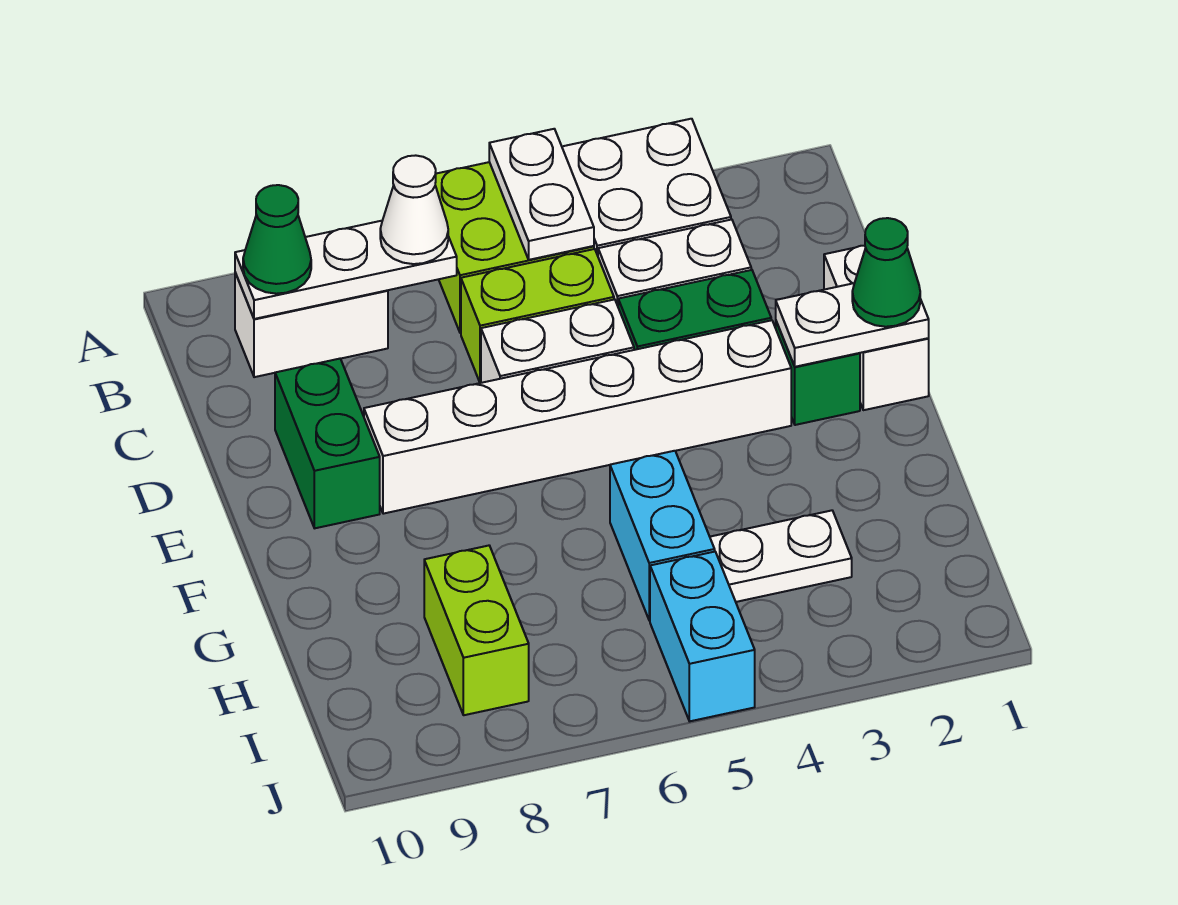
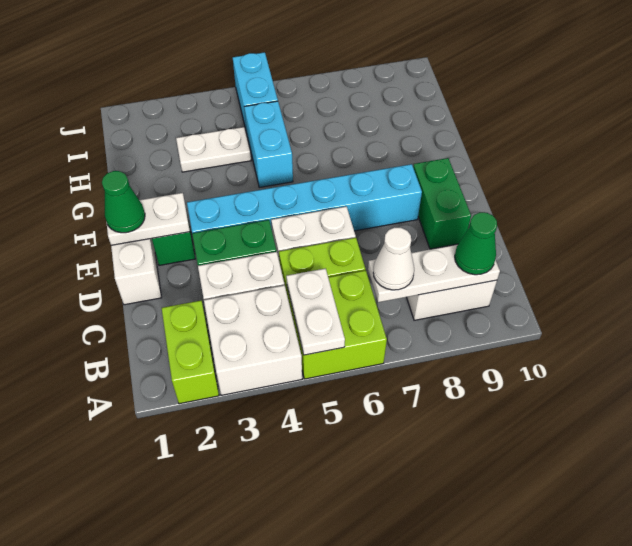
white 1x6 brick [364,320,791,514] -> cyan 1x6 brick [187,164,422,233]
lime 1x2 brick [424,546,529,715] -> lime 1x2 brick moved to [162,301,219,404]

